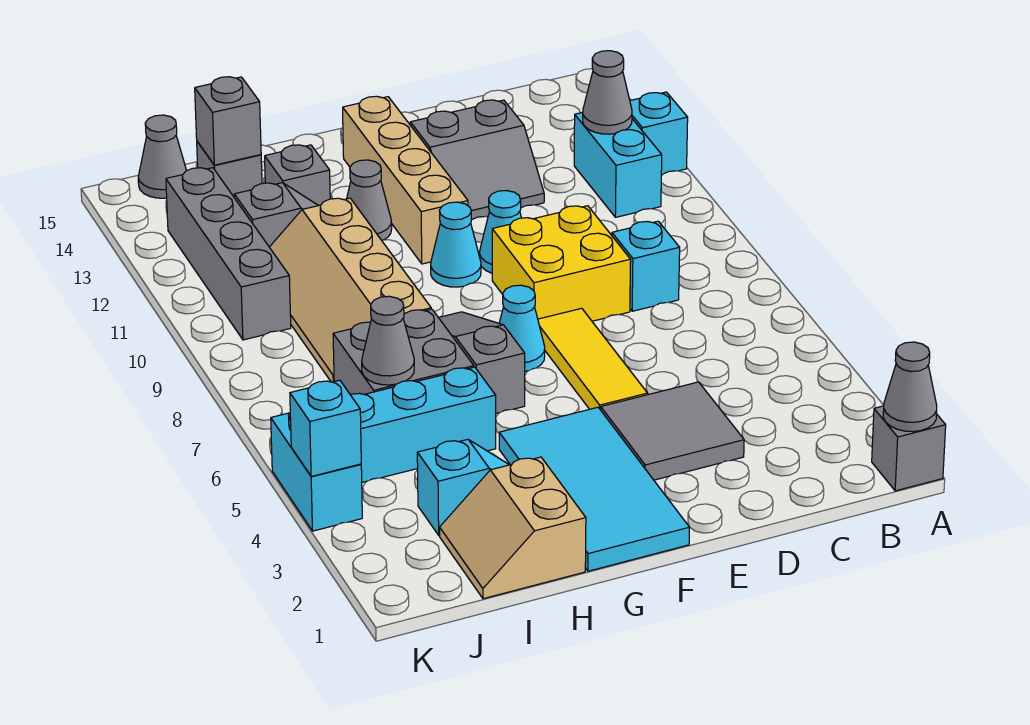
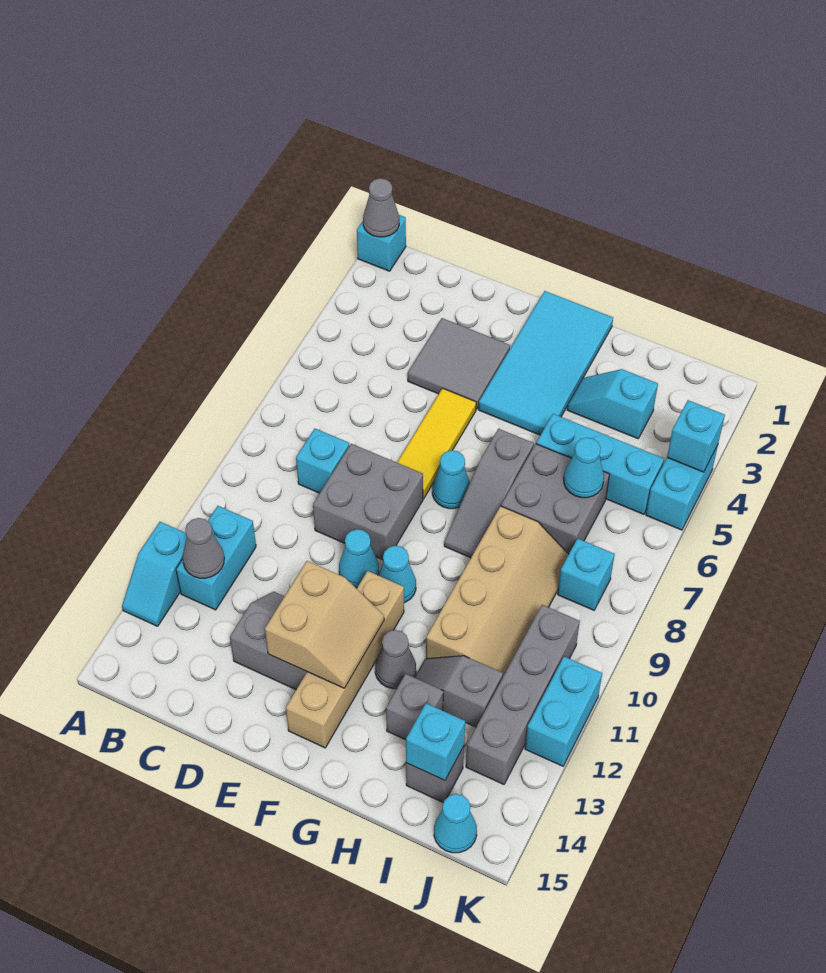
grey 1x1 brick [872,406,946,491] -> cyan 1x1 brick [357,215,406,271]
yellow 2x2 brick [492,206,631,321] -> grey 2x2 brick [313,444,423,560]
tan 2x2 slope [440,457,586,599] -> tan 2x2 slope moved to [265,561,384,688]
grey 1x1 cone [362,296,414,385] -> cyan 1x1 cone [564,438,604,498]
grey 1x1 brick [195,77,261,165] -> cyan 1x1 brick [406,703,465,780]
none -> cyan 1x1 brick [558,538,615,610]
grey 1x1 cone [138,115,187,198] -> cyan 1x1 cone [434,794,477,853]
none -> cyan 1x2 brick [525,657,602,766]

